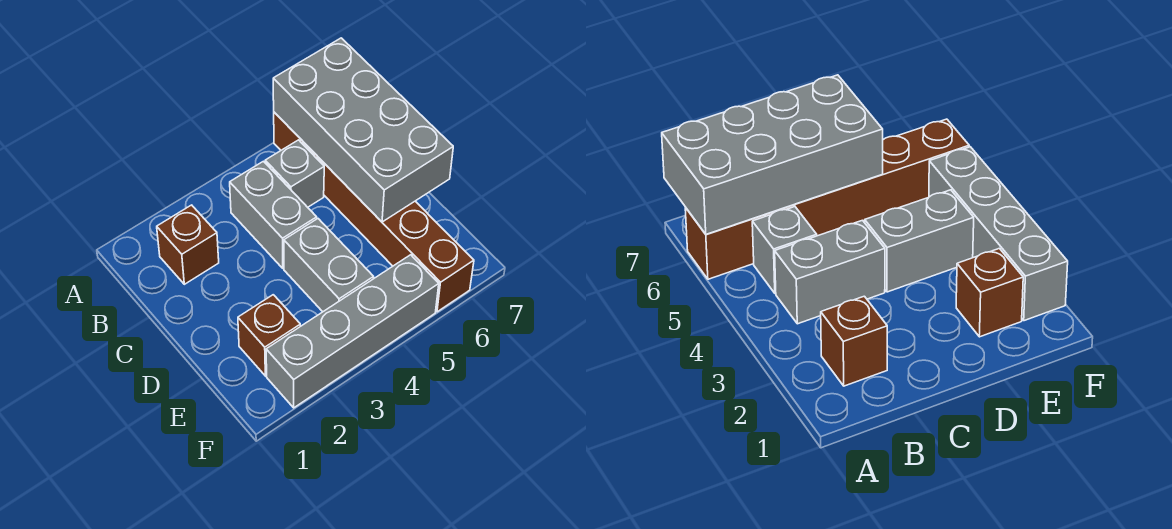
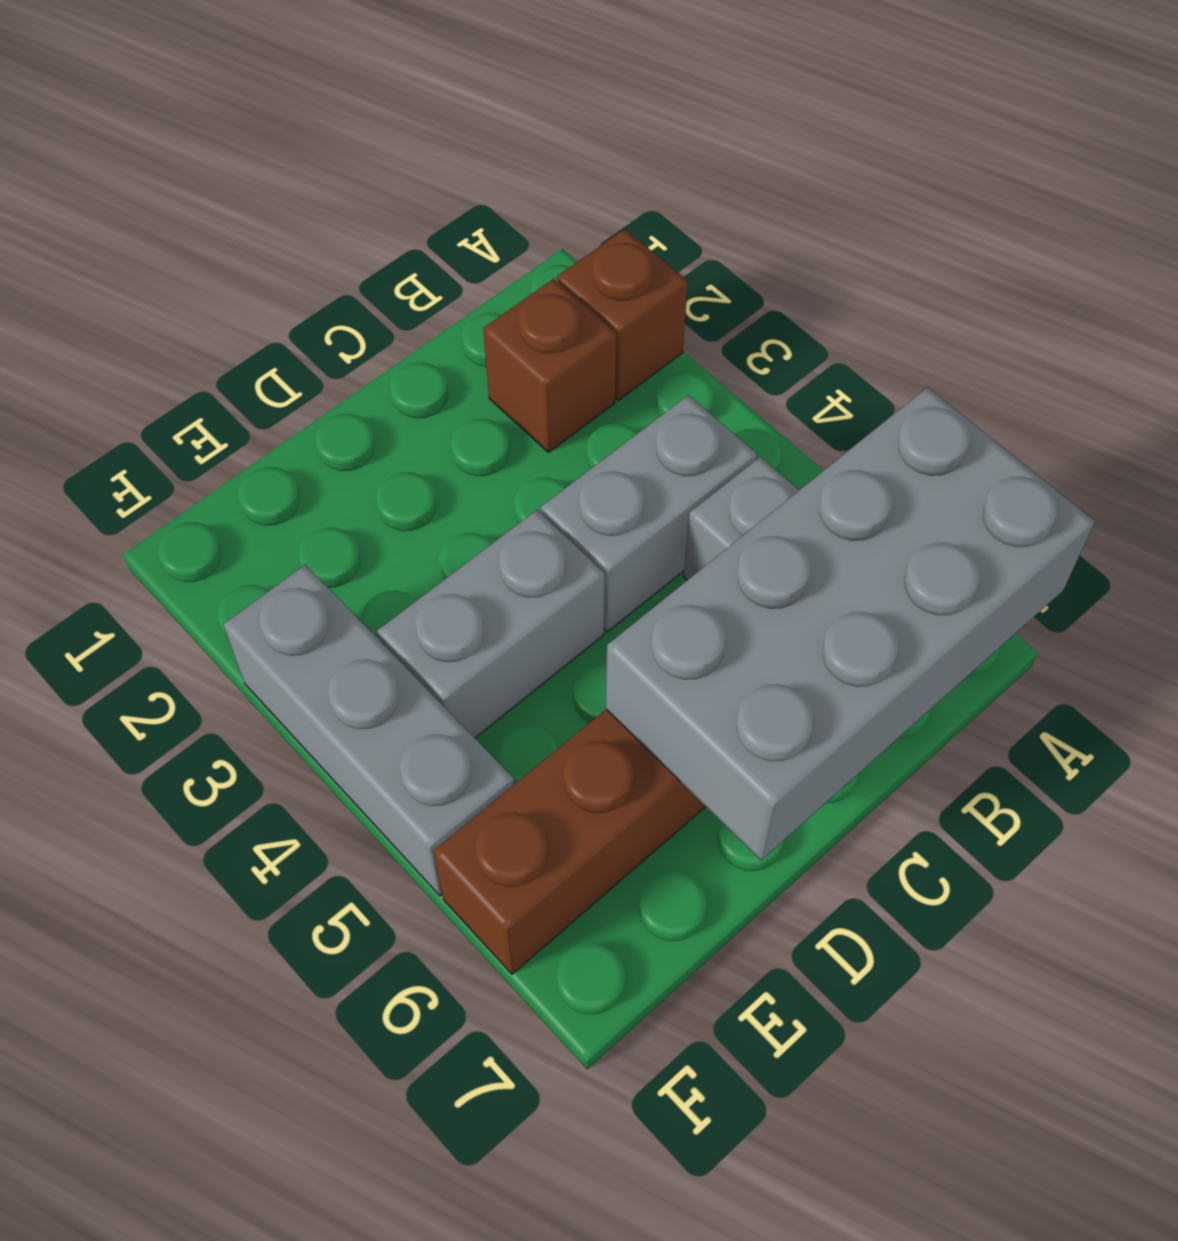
brown 1x1 brick [238,295,300,376] -> brown 1x1 brick moved to [557,229,688,400]
grey 1x4 brick [266,255,439,408] -> grey 1x3 brick [223,565,514,896]

